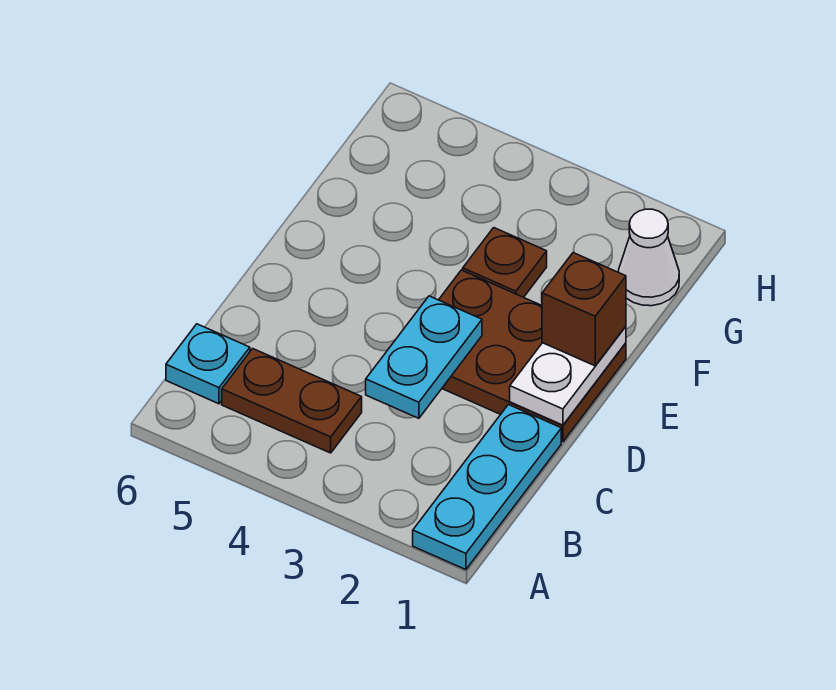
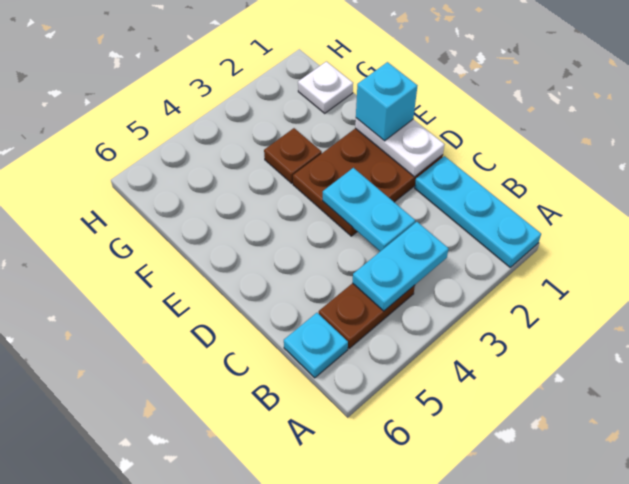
none -> cyan 1x2 plate [352,222,449,311]
brown 1x1 brick [542,253,626,366] -> cyan 1x1 brick [356,62,417,141]
white 1x1 cone [619,209,679,306] -> white 1x1 plate [298,61,353,113]

